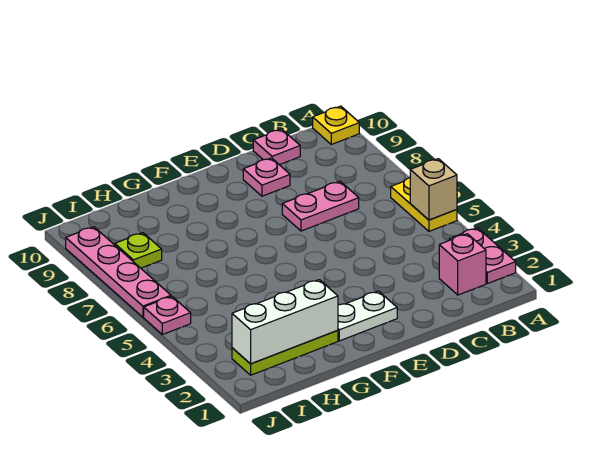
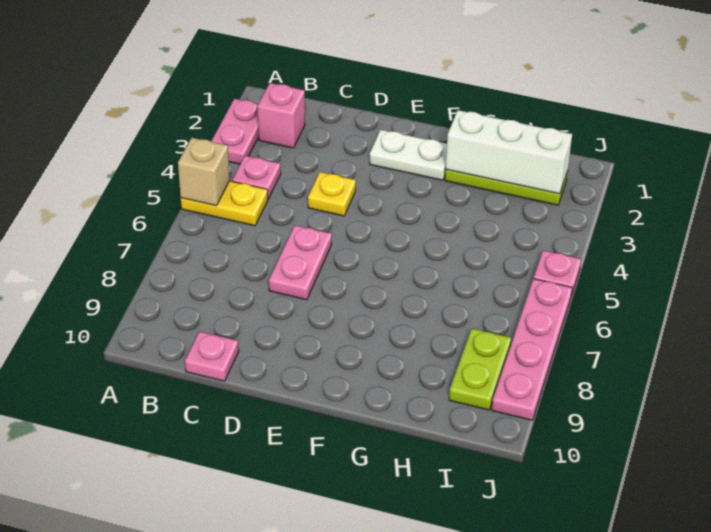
yellow 1x2 plate [391,178,457,231] -> yellow 1x2 plate turned to [181,181,268,226]
yellow 1x1 plate [313,106,359,144] -> yellow 1x1 plate moved to [308,172,356,216]
pink 1x2 plate [282,181,359,231] -> pink 1x2 plate turned to [269,225,332,300]
pink 1x1 plate [243,158,290,196] -> pink 1x1 plate moved to [232,156,281,199]
lime 1x1 plate [115,233,162,268] -> lime 1x2 plate [449,329,511,410]

